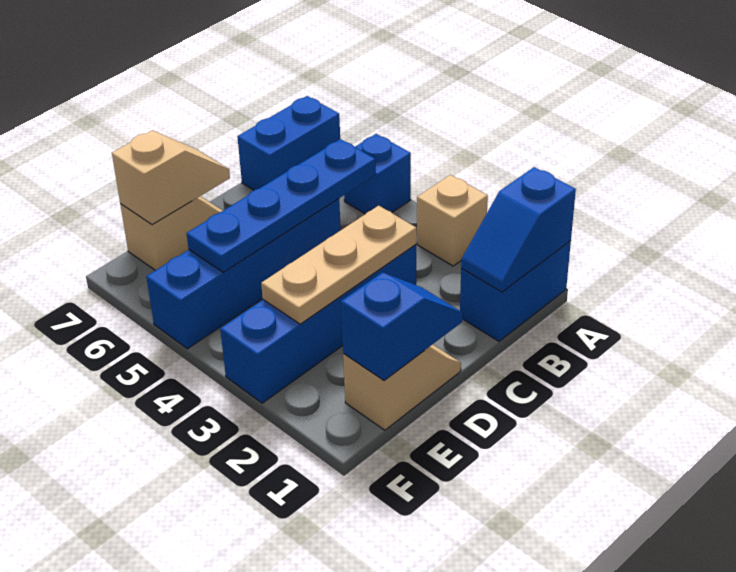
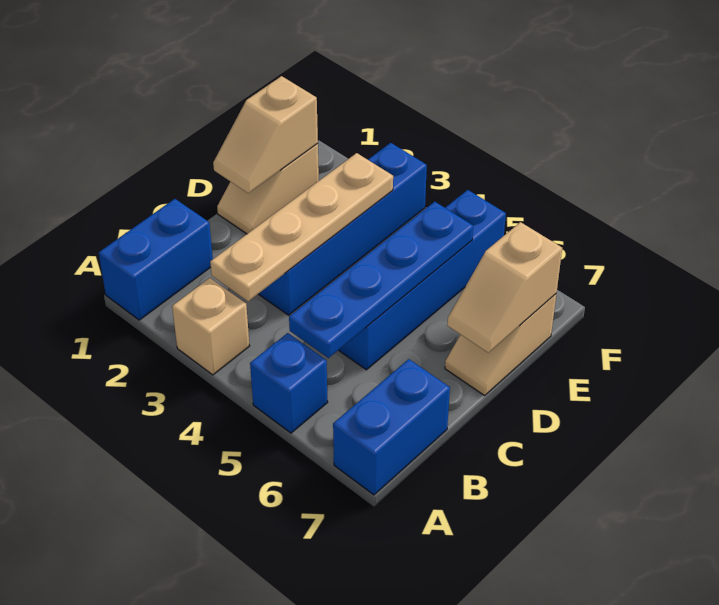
blue 1x2 slope [461,167,576,292] -> none
tan 1x3 plate [261,206,417,324] -> tan 1x4 plate [210,153,393,301]
blue 1x2 slope [341,272,463,380] -> tan 1x2 slope [213,76,318,193]

